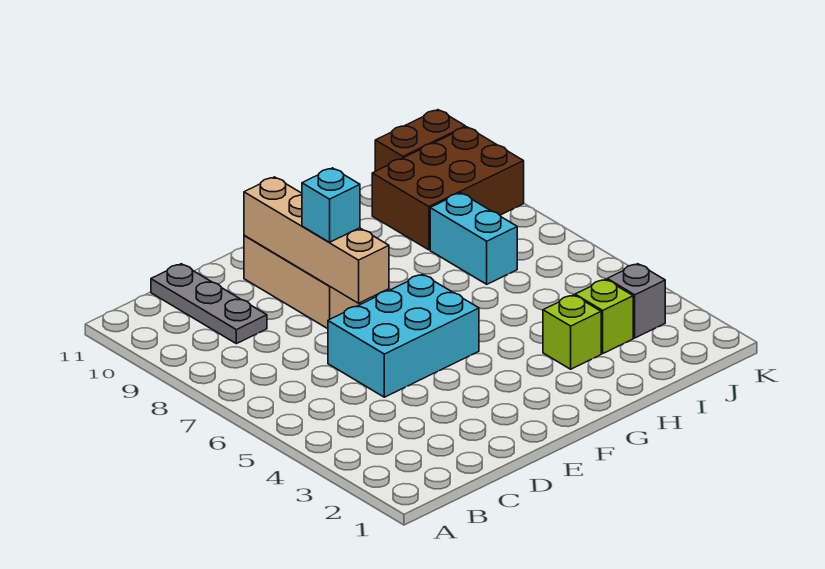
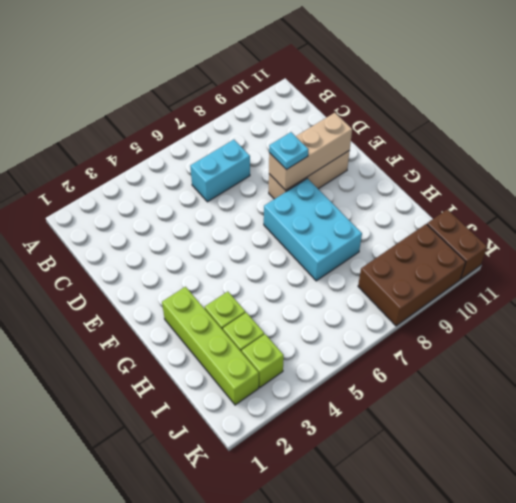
grey 1x3 plate [151,264,267,344] -> none
cyan 2x3 brick [328,274,479,397] -> cyan 2x3 brick moved to [264,179,362,281]
tan 1x4 brick [244,177,389,303] -> tan 1x3 brick [269,113,352,190]
cyan 1x1 brick [302,168,360,242] -> cyan 1x1 plate [269,132,309,170]
none -> lime 1x4 brick [162,287,259,405]
cyan 1x2 brick [430,193,517,284] -> cyan 1x2 brick moved to [190,140,250,202]
brown 2x3 brick [372,127,524,250] -> brown 2x3 brick turned to [358,224,466,326]
grey 1x1 brick [607,264,665,338] -> lime 1x1 brick [242,334,284,387]

